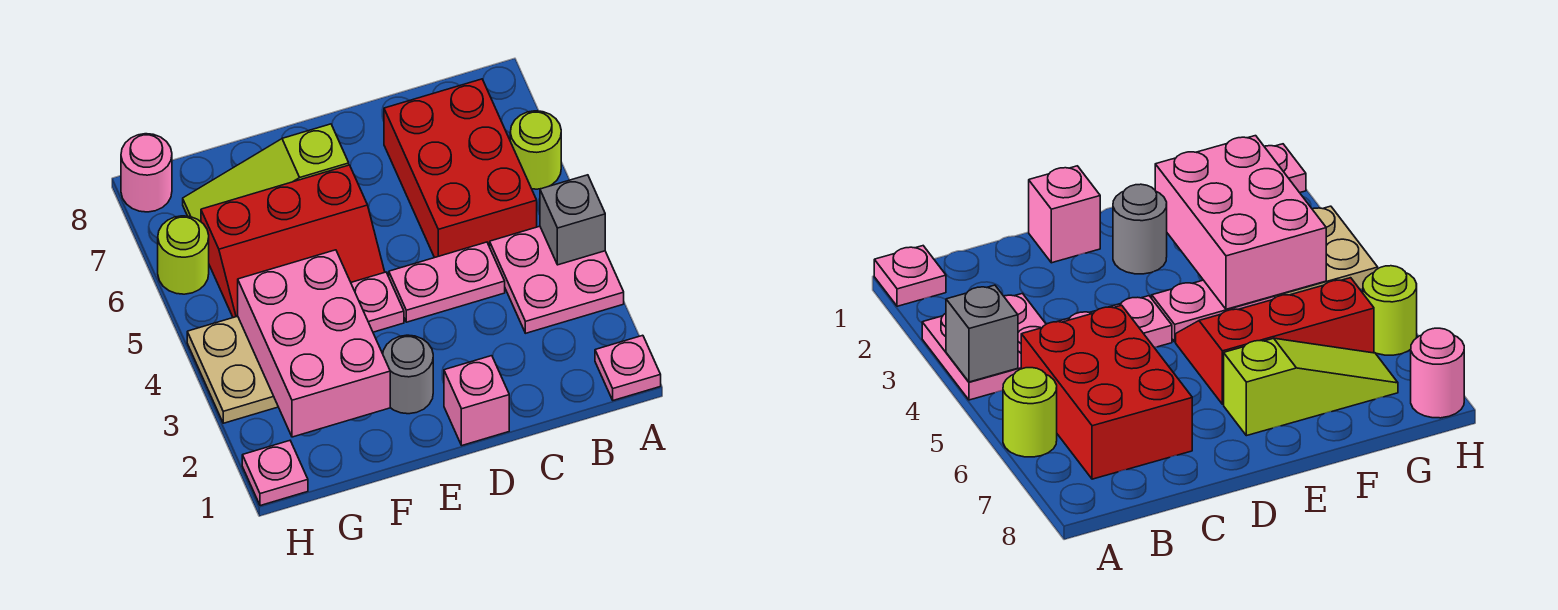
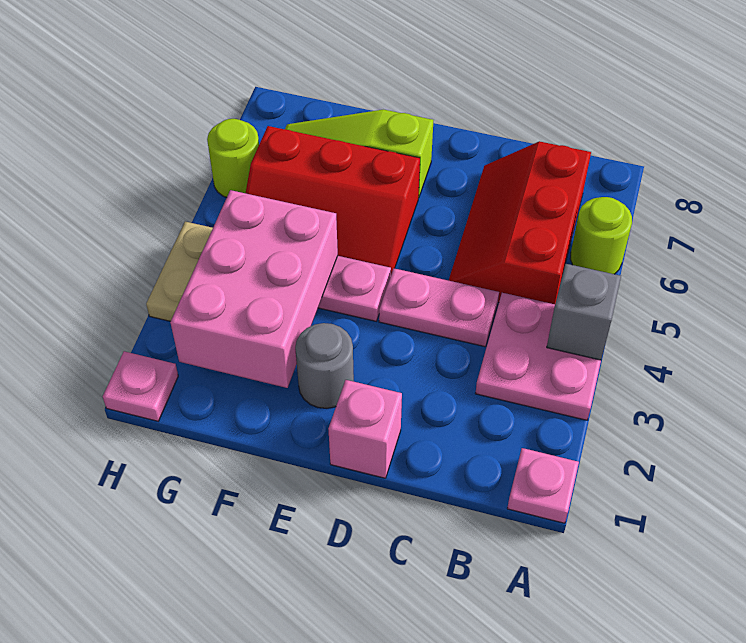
red 2x3 brick [384,79,537,258] -> red 2x3 slope [449,141,591,304]
pink 1x1 round brick [121,134,172,212] -> none

